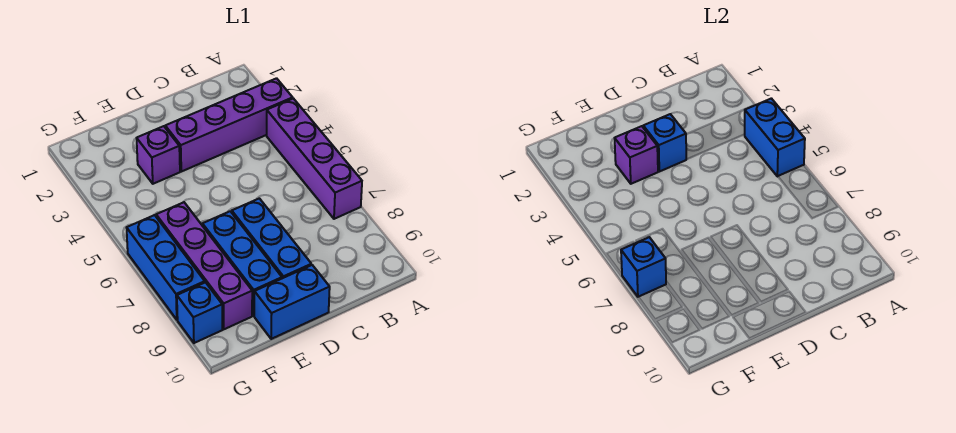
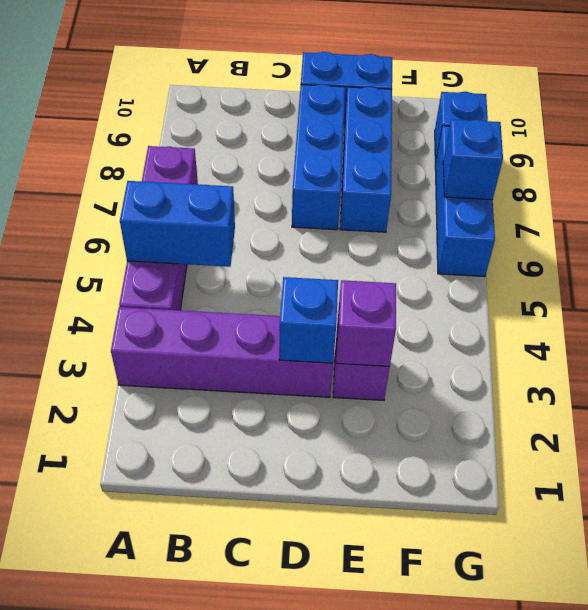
blue 1x2 brick [744,98,805,176] -> blue 1x2 brick turned to [120,181,235,267]
purple 1x4 brick [156,202,252,329] -> none

